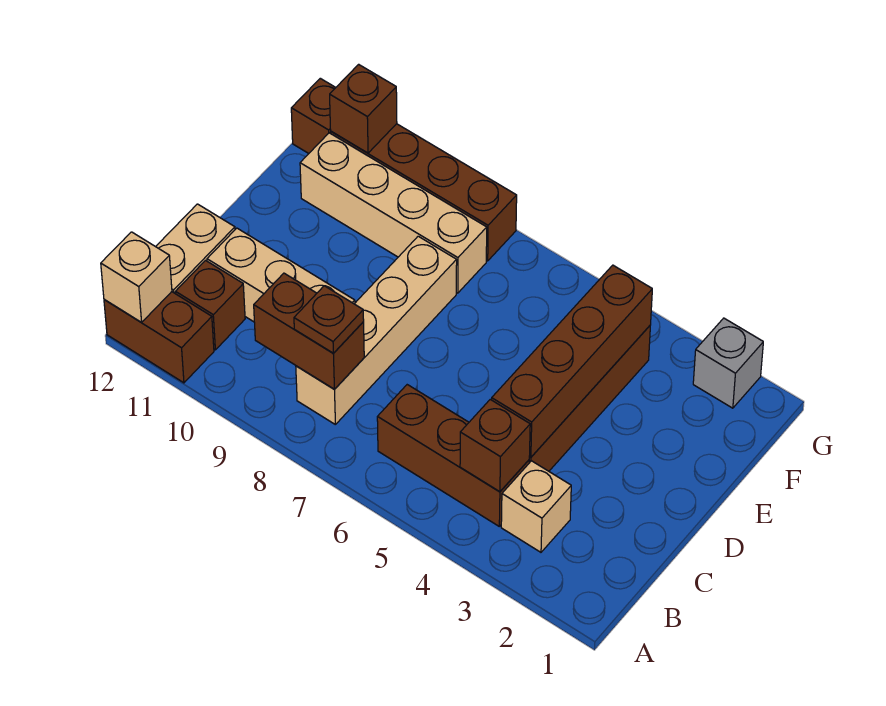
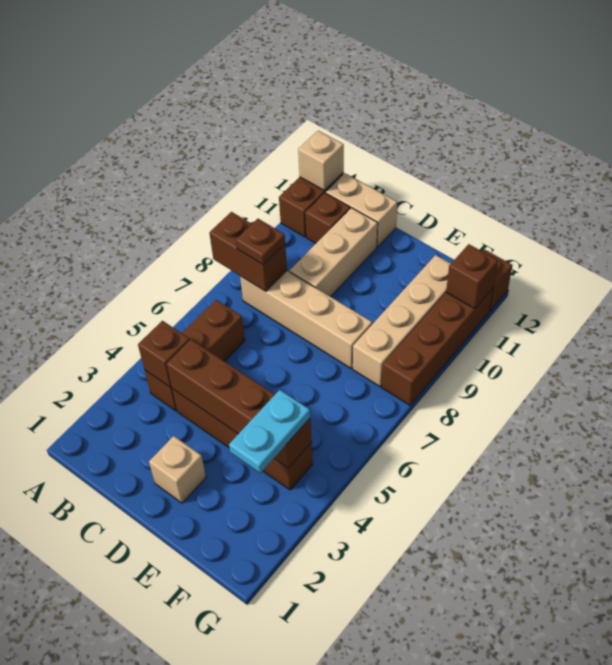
tan 1x1 brick [501,461,571,552] -> tan 1x1 brick moved to [149,436,206,503]
brown 1x2 brick [254,273,364,389] -> brown 1x2 brick turned to [210,212,287,291]
none -> cyan 1x2 plate [229,390,310,473]
grey 1x1 brick [693,318,763,408] -> none

